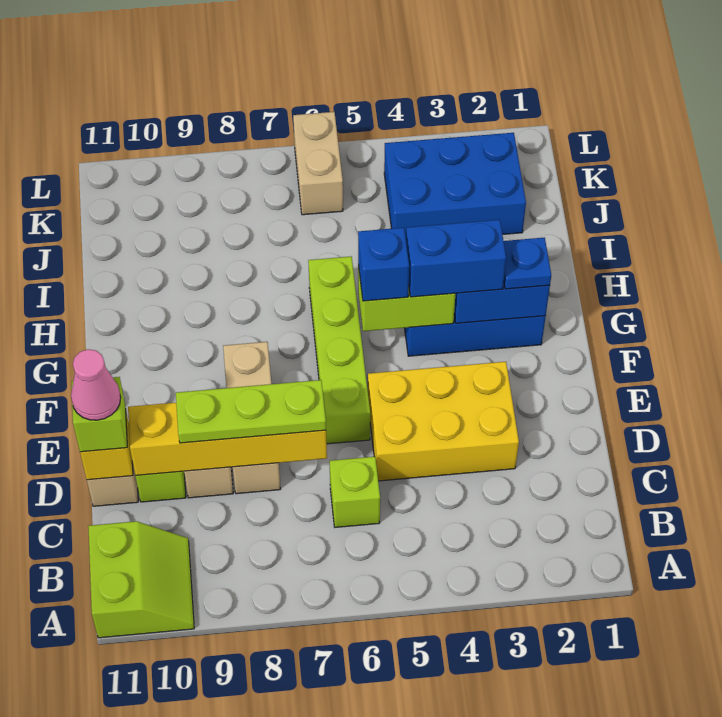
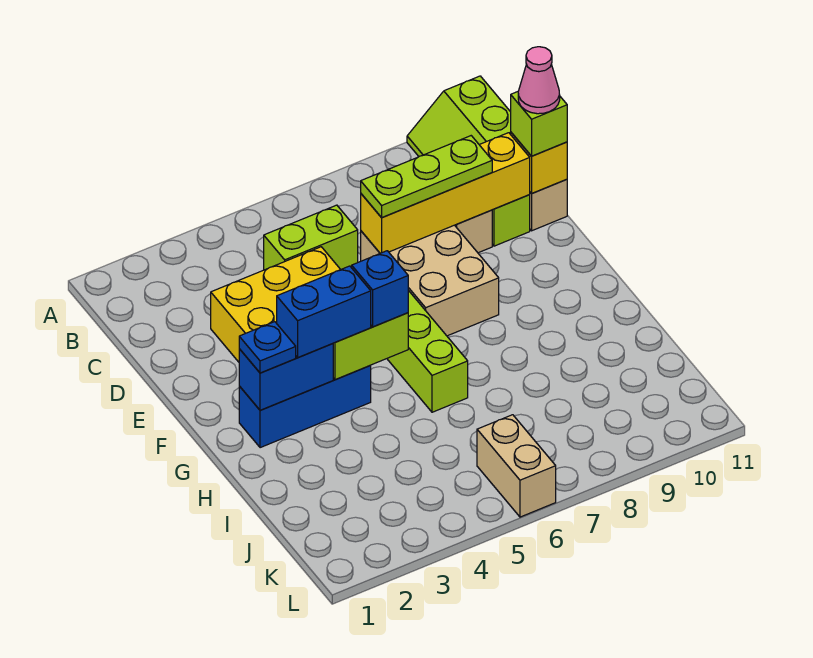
lime 1x1 brick [330,457,380,527] -> lime 1x2 brick [264,205,358,270]
tan 1x3 brick [223,342,280,494] -> tan 2x3 brick [361,225,499,336]
blue 2x3 brick [384,133,526,238] -> none

